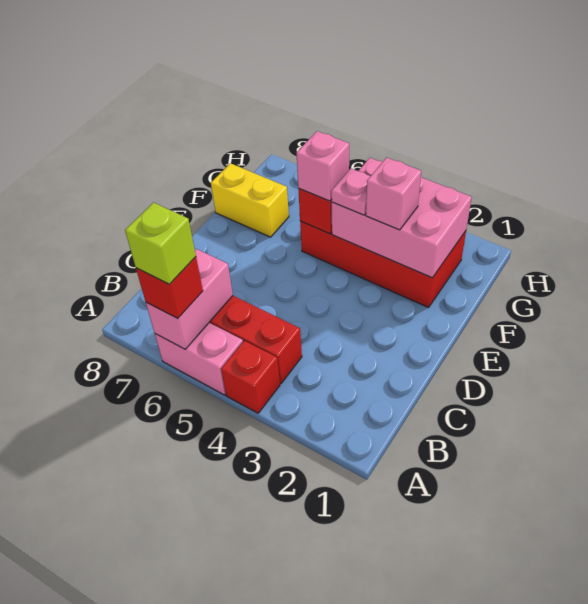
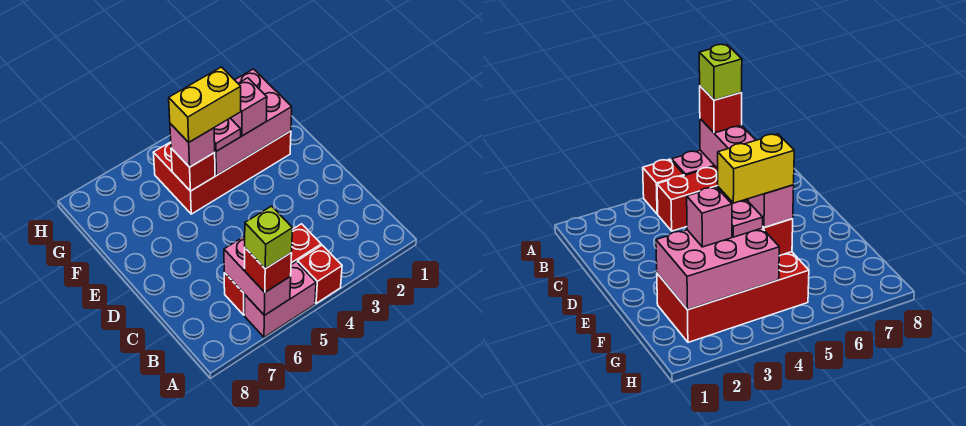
yellow 1x2 brick [211,163,289,237] -> yellow 1x2 brick moved to [169,67,241,142]

